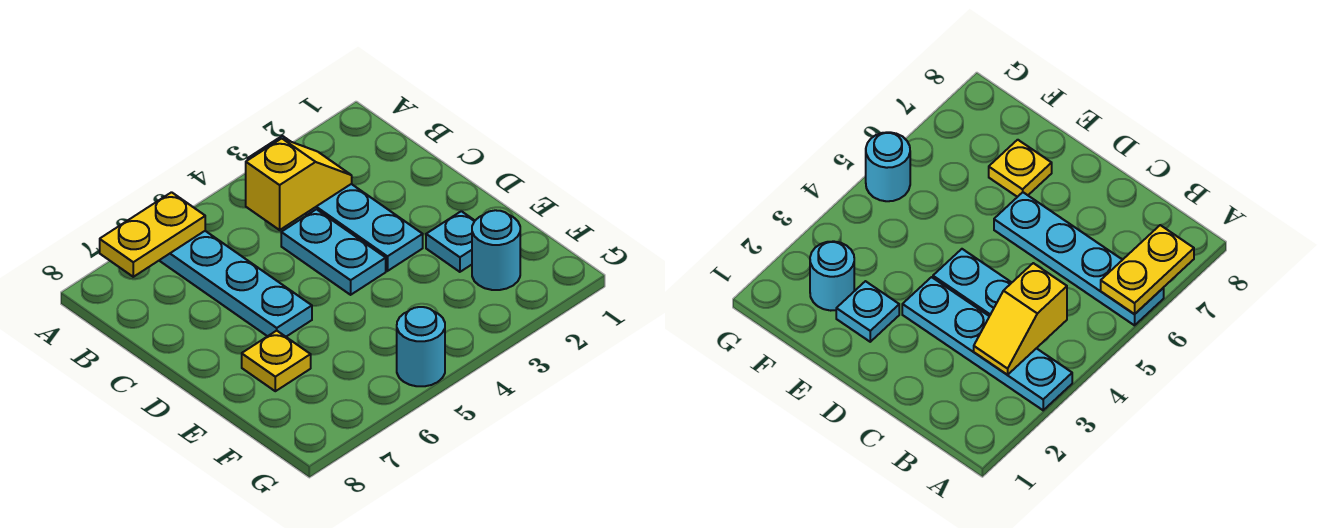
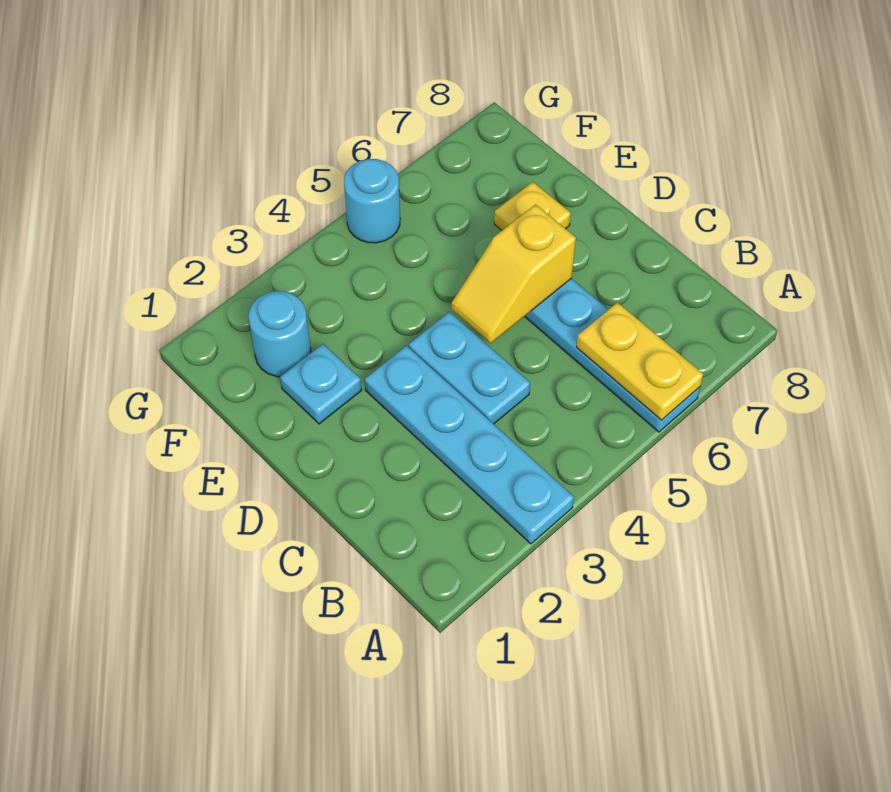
yellow 1x2 plate [100,192,205,277] -> yellow 1x2 plate turned to [577,303,703,420]
yellow 1x2 slope [246,139,352,230] -> yellow 1x2 slope moved to [452,204,576,343]

